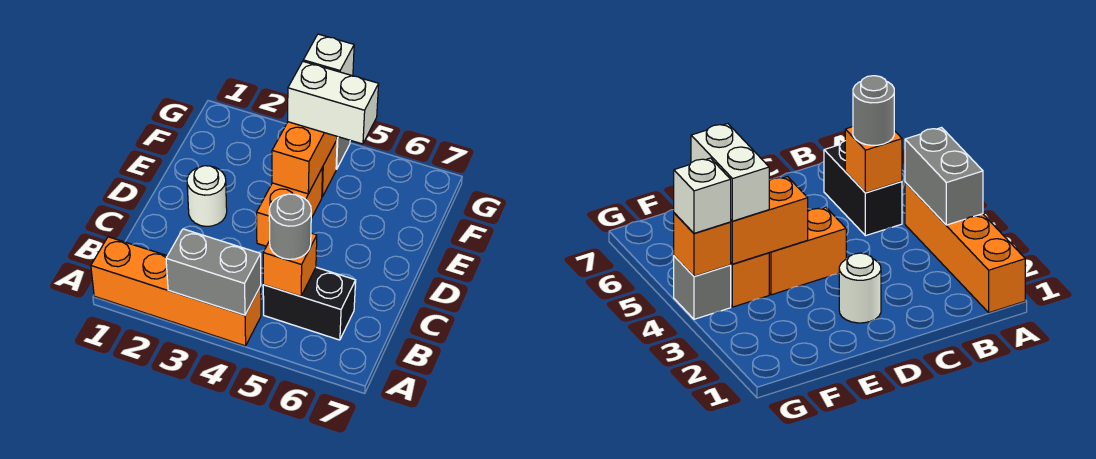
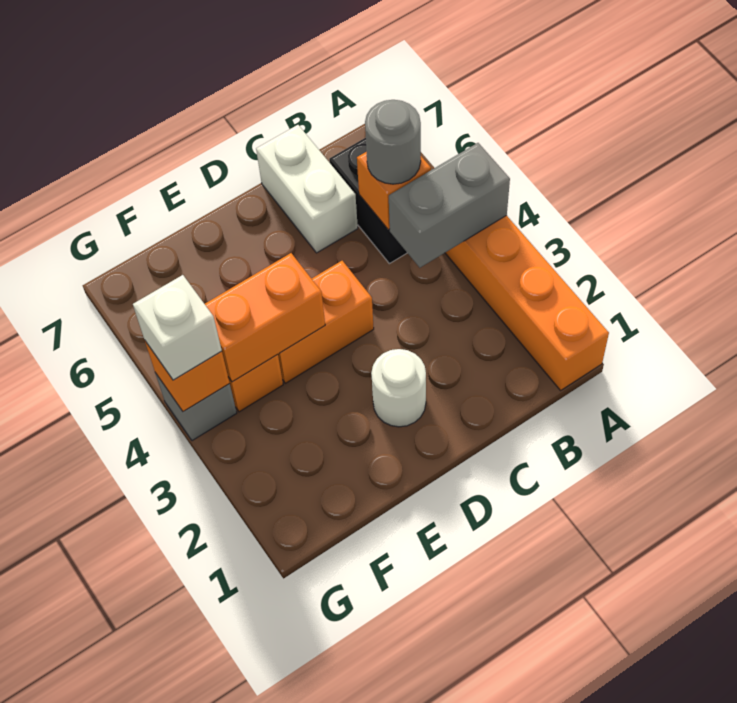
grey 1x2 brick [166,229,261,315] -> grey 1x2 brick turned to [389,143,510,268]
white 1x2 brick [288,62,379,144] -> white 1x2 brick moved to [256,125,358,253]

